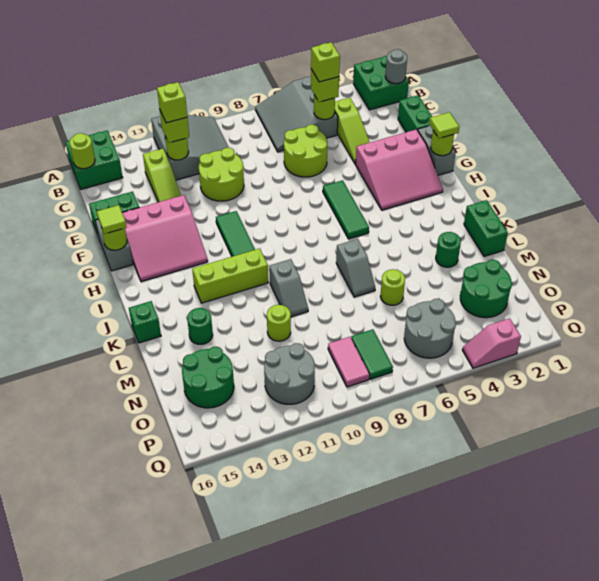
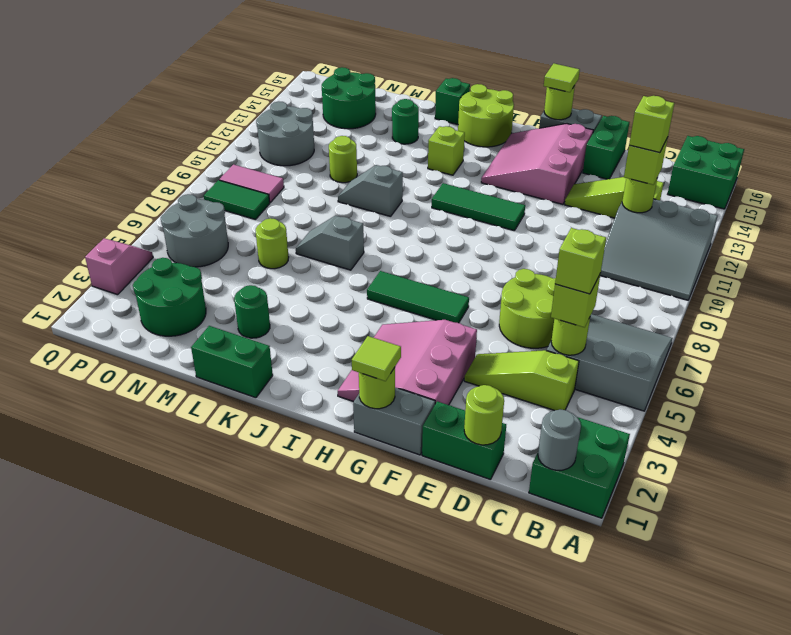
lime 1x1 round brick [69,133,95,169] -> lime 1x1 round brick moved to [464,385,504,445]
lime 2x2 round brick [199,148,244,201] -> lime 2x2 round brick moved to [458,84,514,147]
lime 1x3 brick [192,249,268,303] -> lime 1x1 brick [428,126,465,175]

